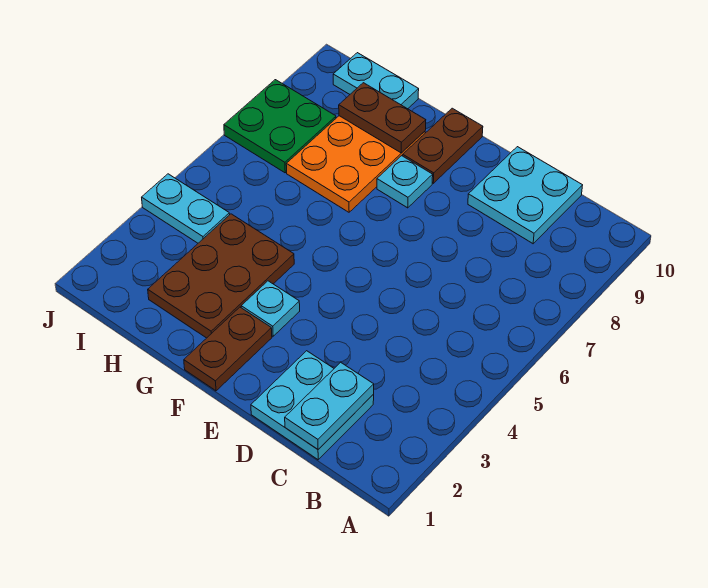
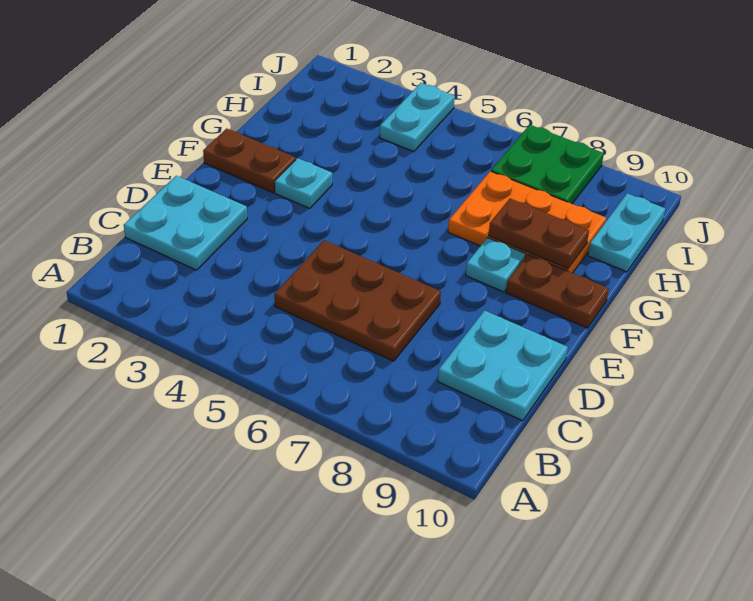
cyan 1x2 plate [285,362,374,449] -> none
brown 2x3 plate [148,214,294,338] -> brown 2x3 plate moved to [274,240,441,361]
brown 1x2 plate [339,83,426,153] -> brown 1x2 plate turned to [489,198,589,269]

